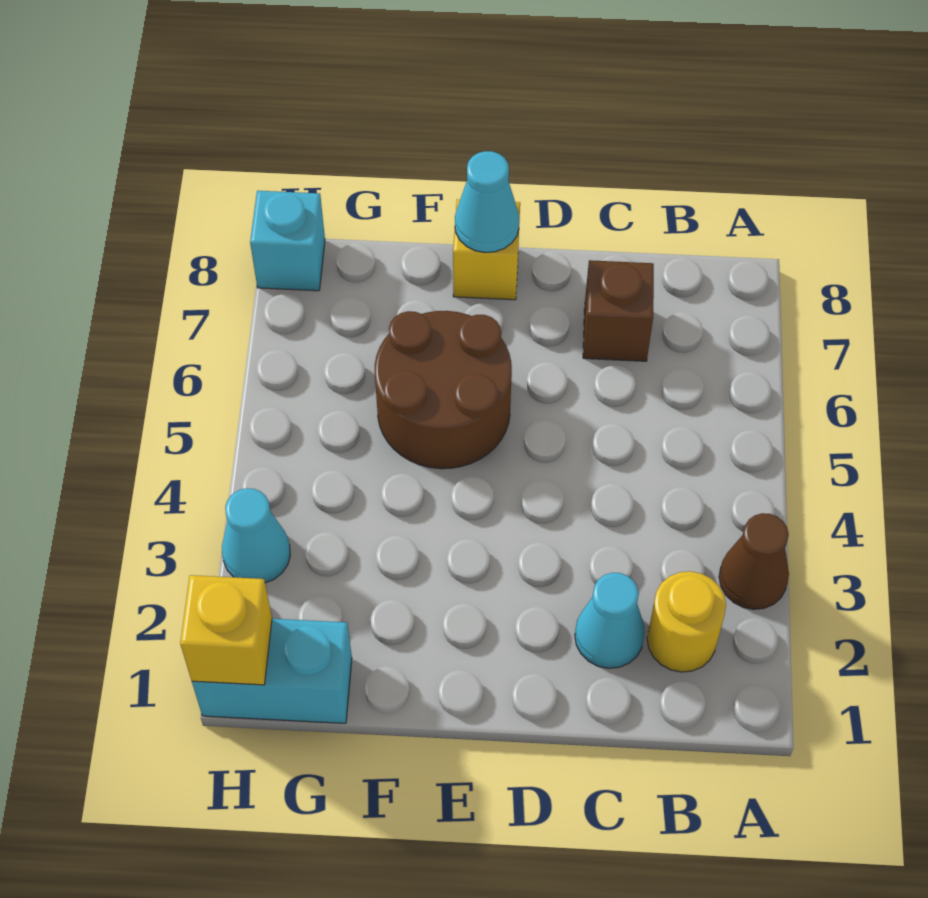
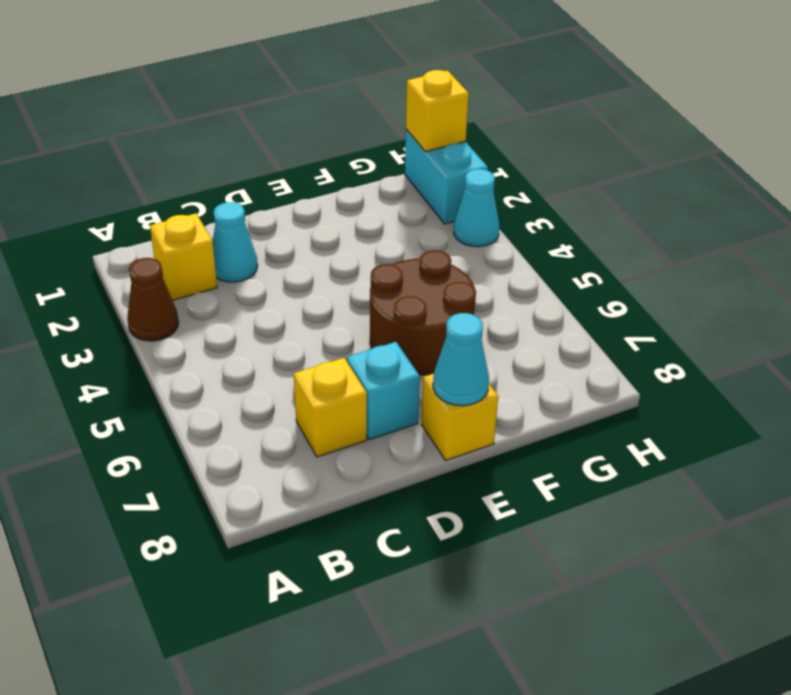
yellow 1x1 round brick [647,571,726,672] -> yellow 1x1 brick [150,213,217,300]
brown 1x1 brick [583,260,654,361] -> yellow 1x1 brick [294,358,367,457]
cyan 1x2 brick [192,619,352,723] -> cyan 1x2 brick turned to [405,129,488,224]
cyan 1x1 brick [250,191,325,291] -> cyan 1x1 brick moved to [347,342,420,440]

